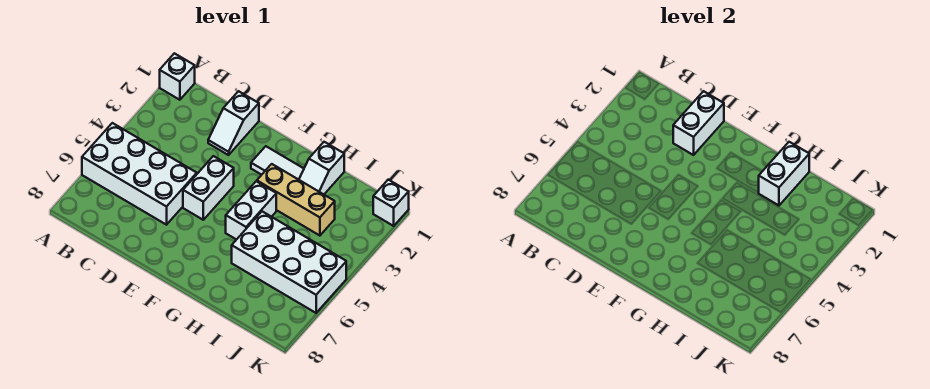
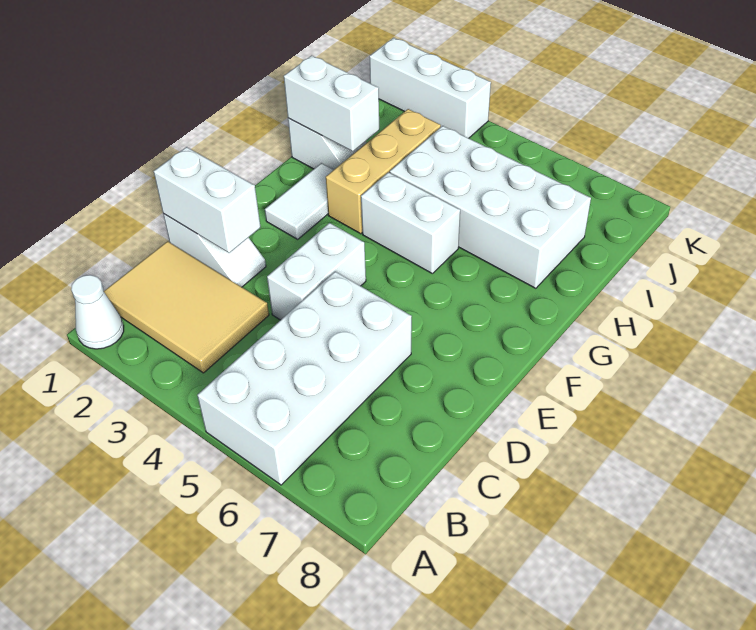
white 1x1 brick [160,53,195,100] -> white 1x1 cone [71,275,124,349]
none -> tan 2x3 tile [104,241,269,373]
white 1x2 brick [183,156,234,220] -> white 1x2 brick turned to [267,223,366,320]
white 2x4 brick [232,211,346,313] -> white 2x4 brick turned to [390,126,591,288]
white 1x1 brick [373,180,409,226] -> white 1x3 brick [369,38,491,138]

